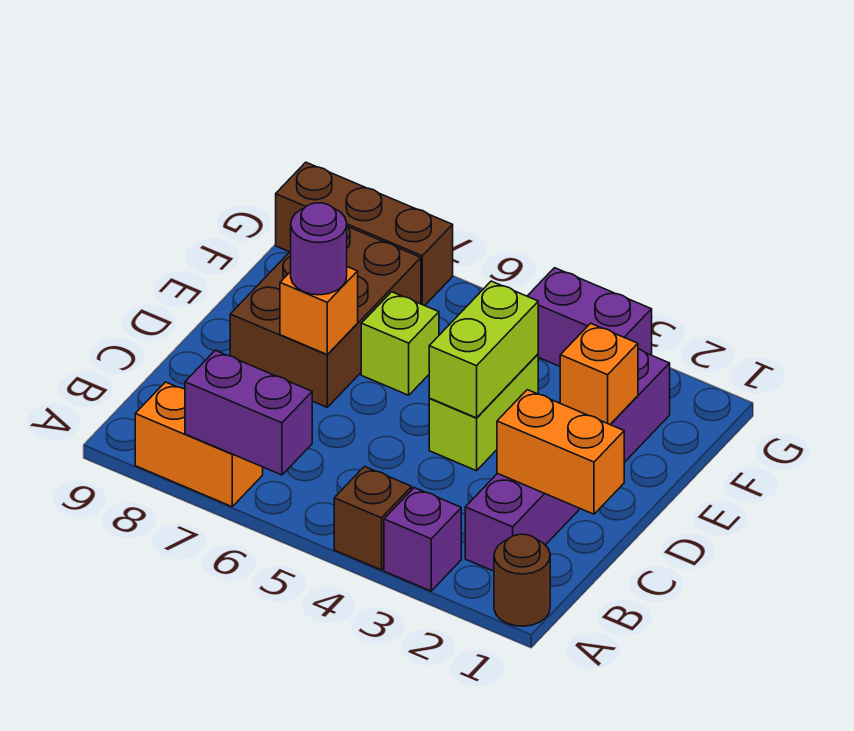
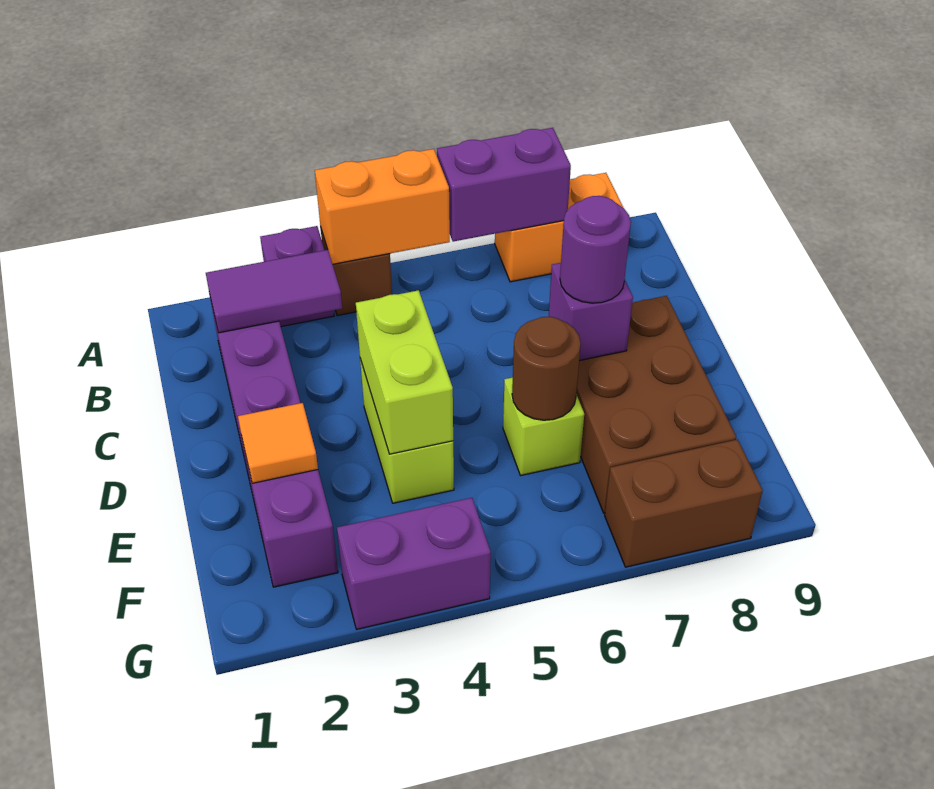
brown 1x1 round brick [494,534,550,626] -> brown 1x1 round brick moved to [512,317,581,420]
none -> purple 1x2 tile [206,250,342,333]
orange 1x2 brick [497,390,624,514] -> orange 1x2 brick moved to [315,149,450,264]
orange 1x1 brick [280,267,358,355] -> purple 1x1 brick [549,263,633,361]
orange 1x1 brick [560,323,638,425] -> orange 1x1 tile [238,403,318,483]
brown 1x3 brick [276,162,453,306] -> brown 1x2 brick [605,440,763,567]

